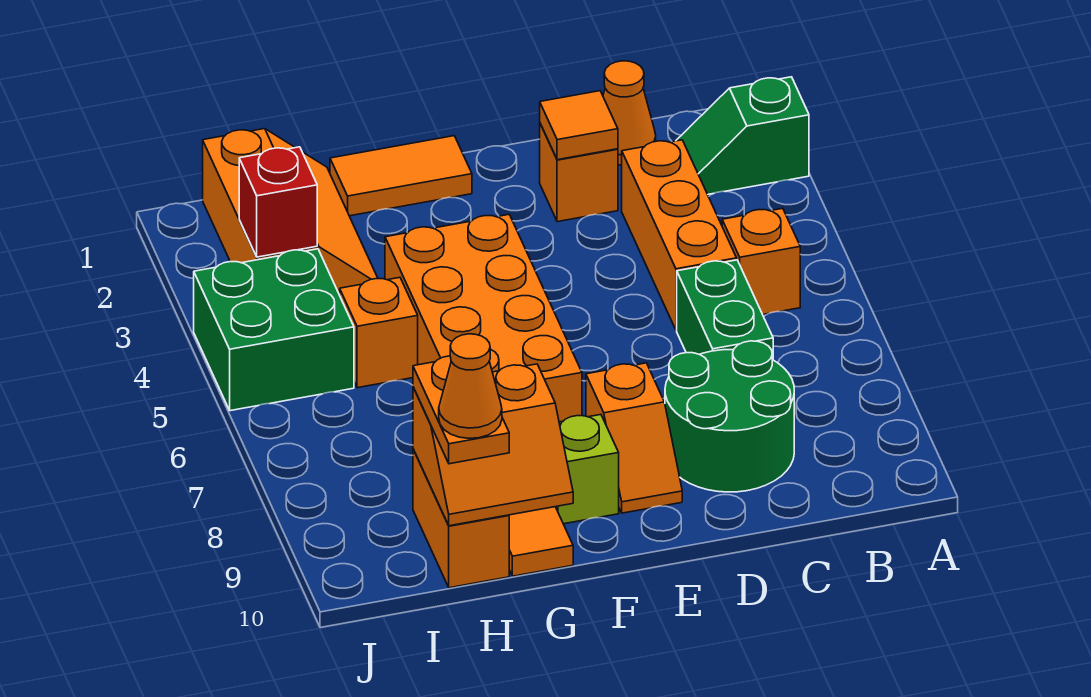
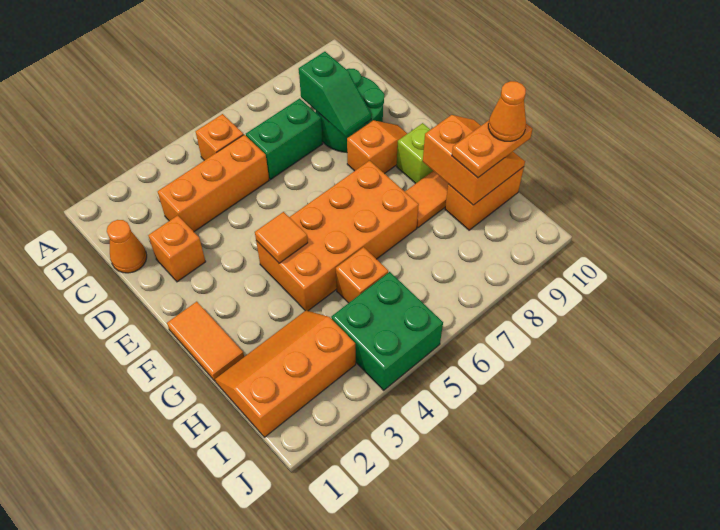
green 1x2 slope [676,77,809,194] -> green 1x2 slope moved to [299,52,371,137]
orange 1x1 tile [540,91,618,160] -> orange 1x1 tile moved to [255,212,308,263]
red 1x1 brick [239,147,317,257] -> none

